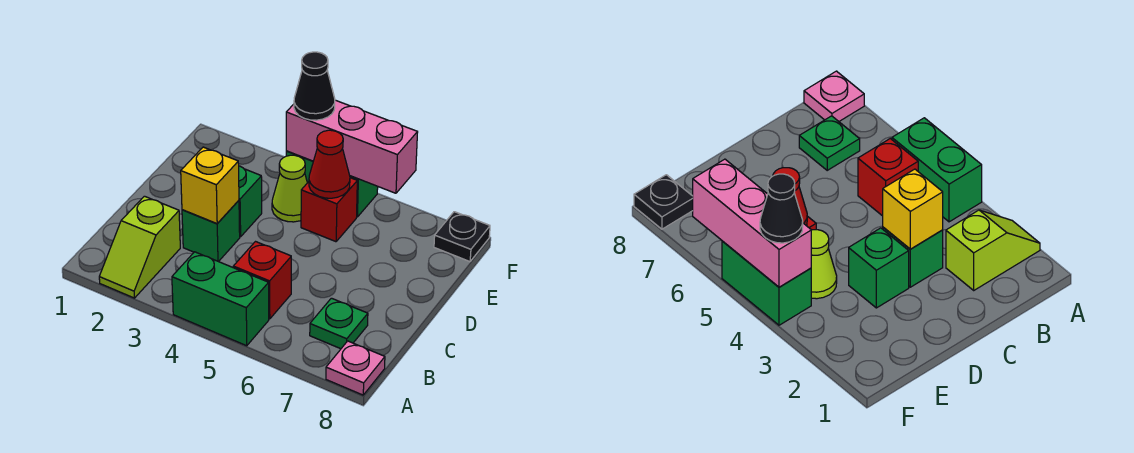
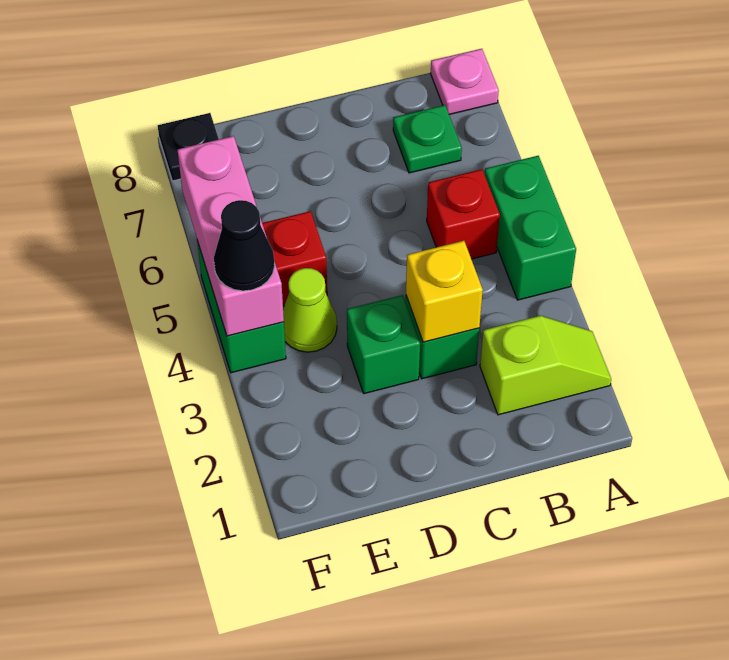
red 1x1 cone [309,130,350,198] -> none

